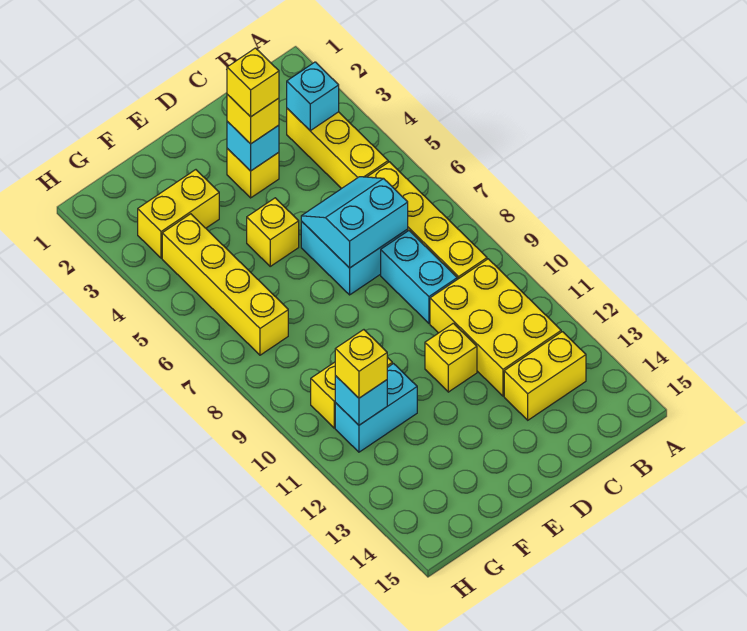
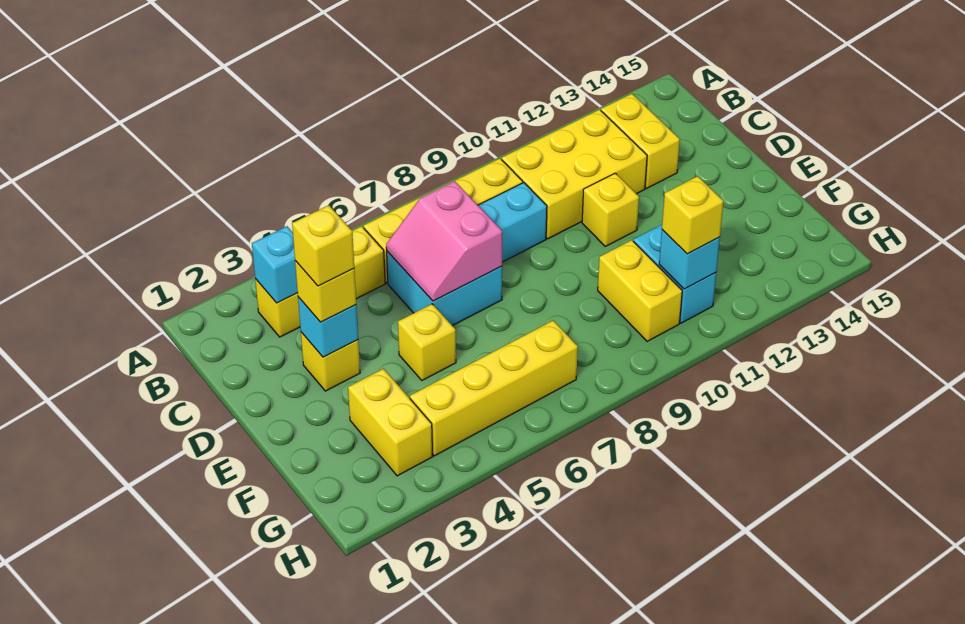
cyan 2x2 slope [301,177,408,268] -> pink 2x2 slope [386,181,502,301]

